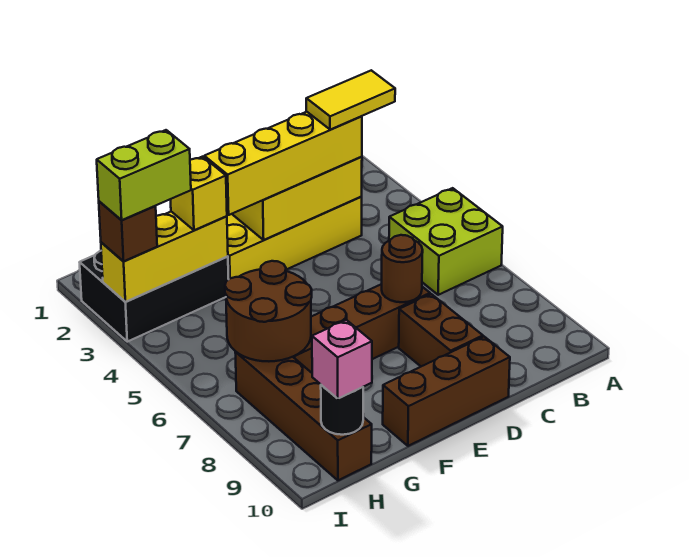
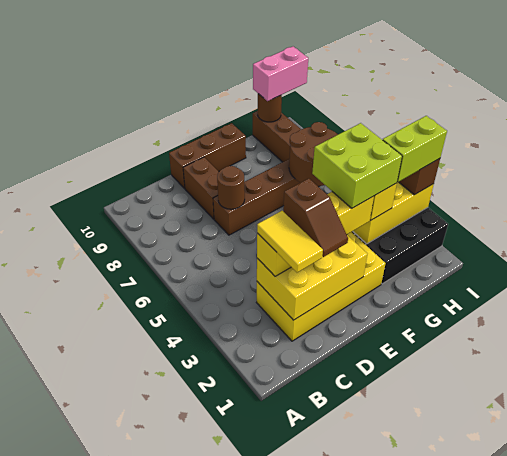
lime 2x2 brick [389,188,503,295] -> lime 2x2 brick moved to [312,123,402,208]
yellow 1x2 tile [306,70,395,130] -> yellow 1x2 tile turned to [257,211,323,273]
none -> brown 1x2 slope [283,179,348,257]
black 1x1 round brick [321,385,363,435] -> brown 1x1 round brick [258,94,282,122]
pink 1x1 brick [312,320,372,399] -> pink 1x2 brick [253,47,308,101]

